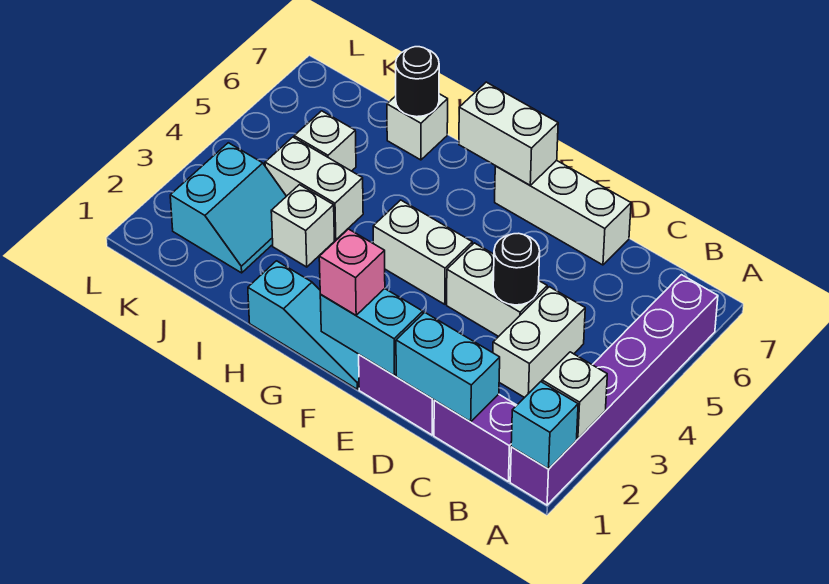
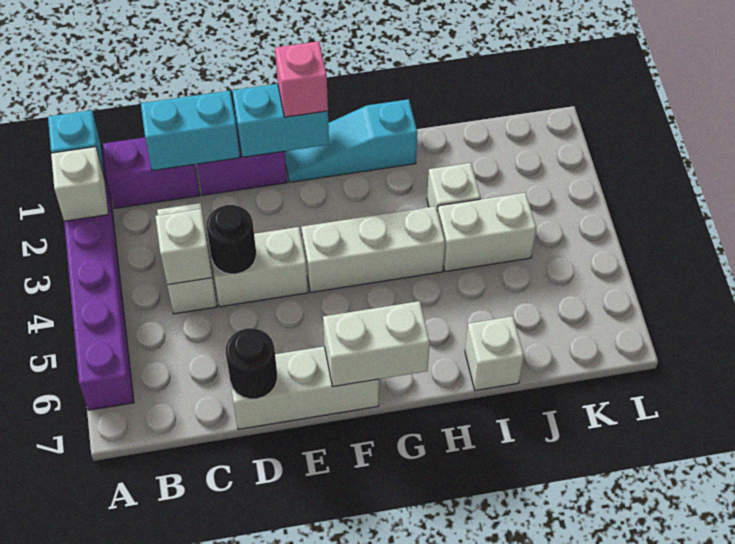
white 1x2 brick [373,200,472,304] -> white 1x3 brick [302,206,445,292]
black 1x1 round brick [396,47,439,117] -> black 1x1 round brick moved to [226,328,277,399]
cyan 2x2 slope [170,143,286,273] -> none
white 1x1 brick [294,111,356,171] -> white 1x1 brick moved to [156,209,212,285]

